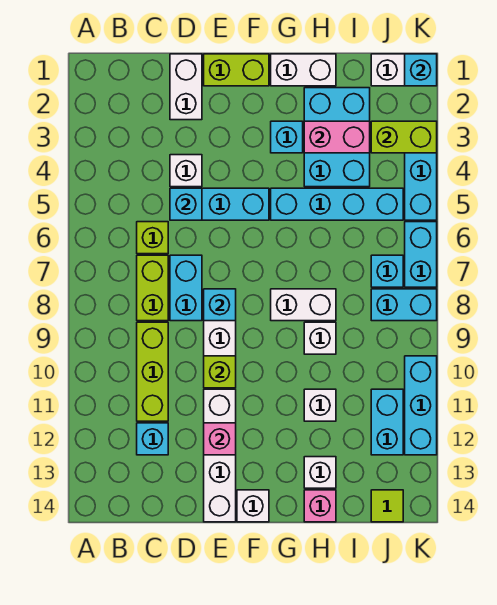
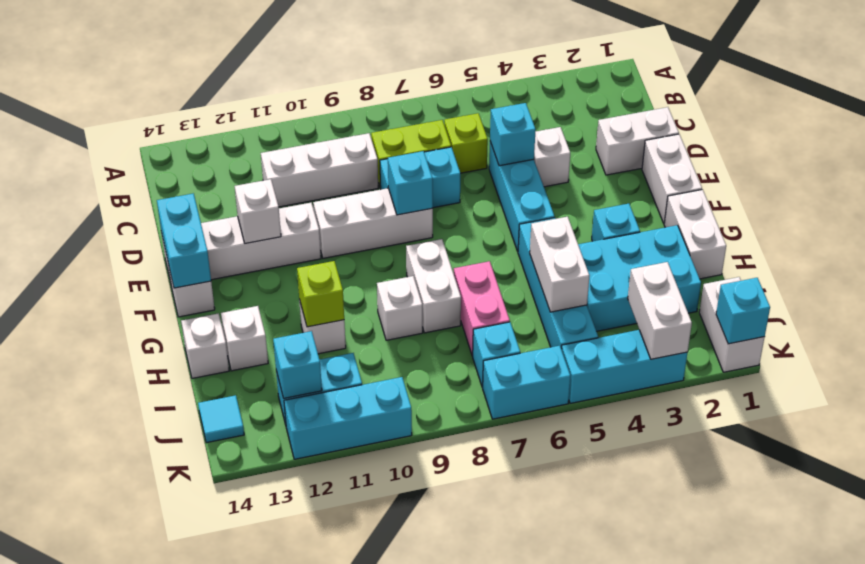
lime 1x3 brick [137,322,168,421] -> white 1x3 brick [261,133,378,207]
cyan 1x1 brick [137,423,168,455] -> cyan 1x1 brick moved to [273,331,322,398]
lime 1x2 brick [204,54,269,86] -> white 1x2 brick [642,134,702,223]
lime 1x1 brick [204,356,236,388] -> lime 1x1 brick moved to [297,261,344,327]
pink 1x1 brick [204,423,236,455] -> white 1x1 brick [235,179,281,244]
pink 1x2 brick [304,121,370,153] -> pink 1x2 brick moved to [454,261,510,356]
none -> white 1x2 brick [530,217,589,312]
pink 1x1 brick [304,490,336,522] -> white 1x1 brick [181,313,229,378]
lime 1x2 brick [371,121,437,153] -> white 1x2 brick [628,262,692,359]
cyan 1x2 brick [371,289,437,321] -> cyan 1x2 brick moved to [157,193,211,288]
lime 1x1 tile [371,490,403,522] -> cyan 1x1 tile [198,395,244,443]

